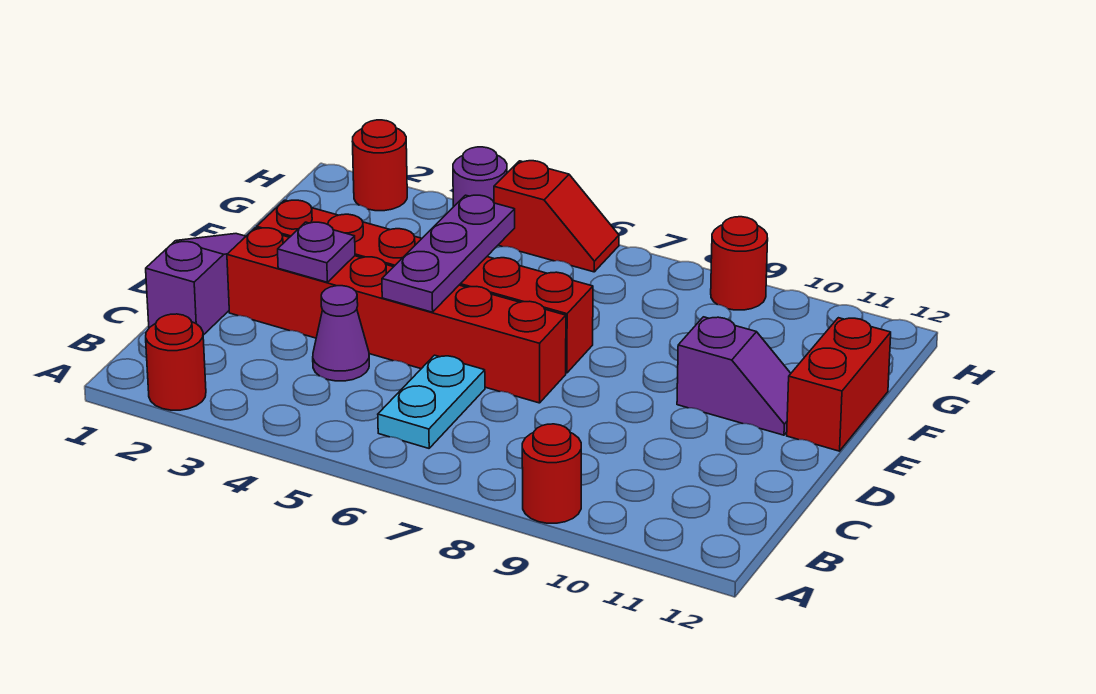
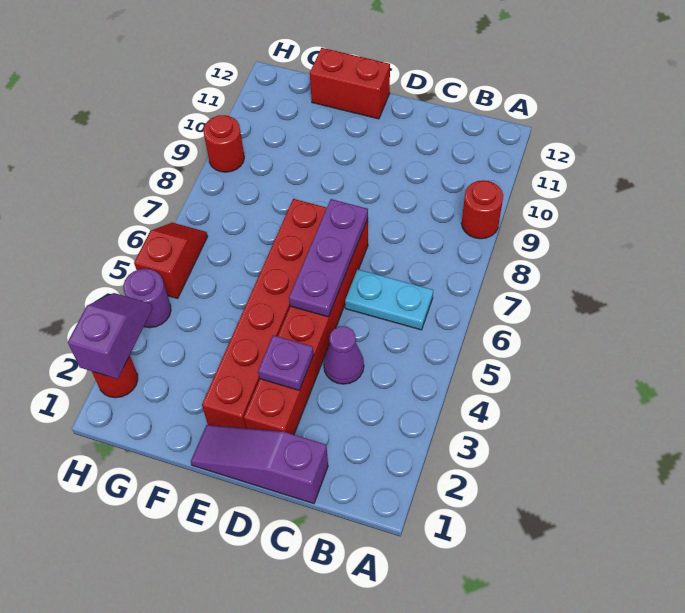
red 1x1 round brick [146,314,206,410] -> none
purple 1x3 plate [382,195,515,312] -> purple 1x3 plate turned to [289,199,368,317]
purple 1x2 slope [677,317,791,435] -> purple 1x2 slope moved to [68,293,153,379]

